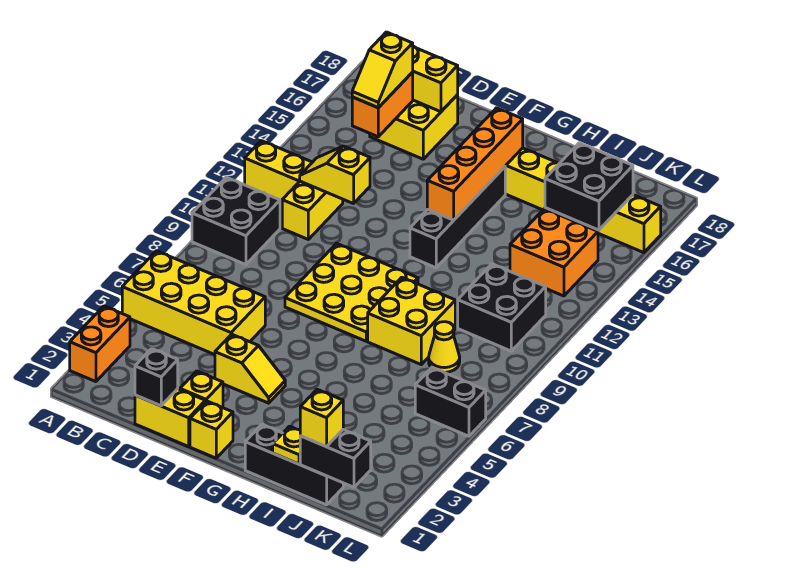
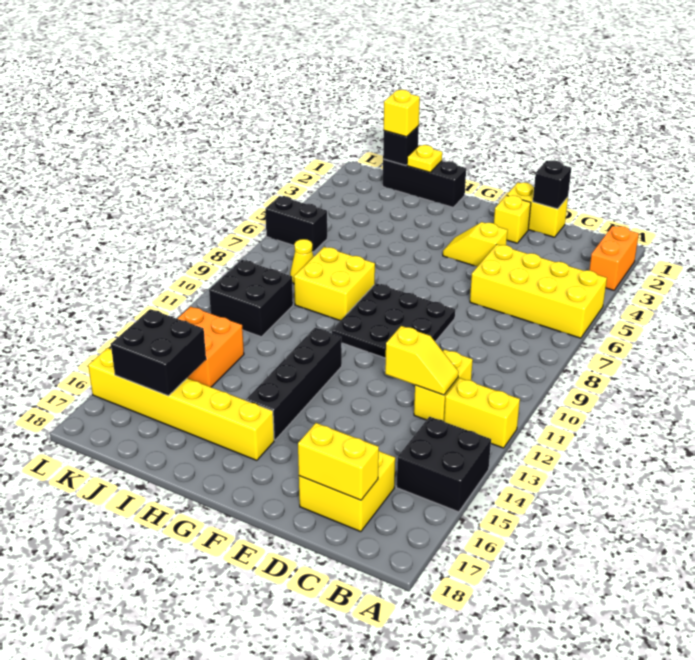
black 2x2 brick [192,177,280,265] -> black 2x2 brick moved to [397,417,491,512]
orange 1x2 brick [352,73,413,137] -> none
yellow 1x2 slope [352,32,413,108] -> none
yellow 3x3 plate [285,243,418,341] -> black 3x3 plate [332,283,455,358]
yellow 1x1 brick [190,401,233,458] -> none
orange 1x4 brick [427,108,523,220] -> none
black 1x2 brick [300,430,371,487] -> black 1x1 brick [383,126,419,165]

